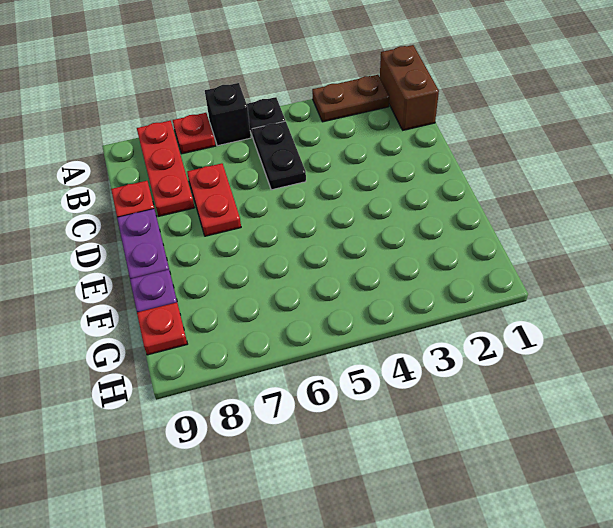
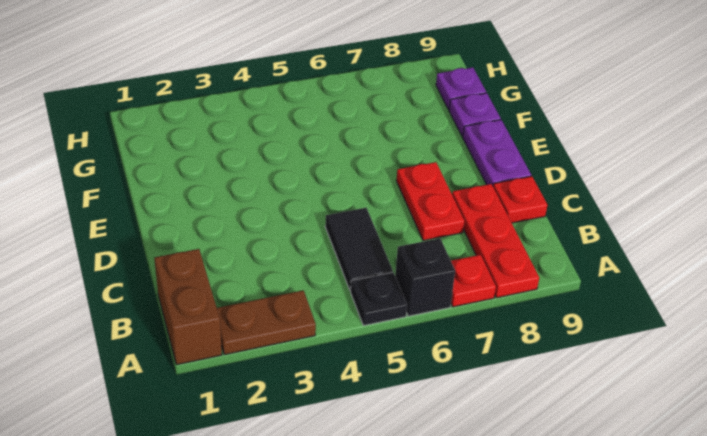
black 1x2 plate [252,121,306,190] -> black 1x2 tile [325,208,393,291]
red 1x1 plate [137,303,187,355] -> purple 1x1 plate [436,67,486,110]

